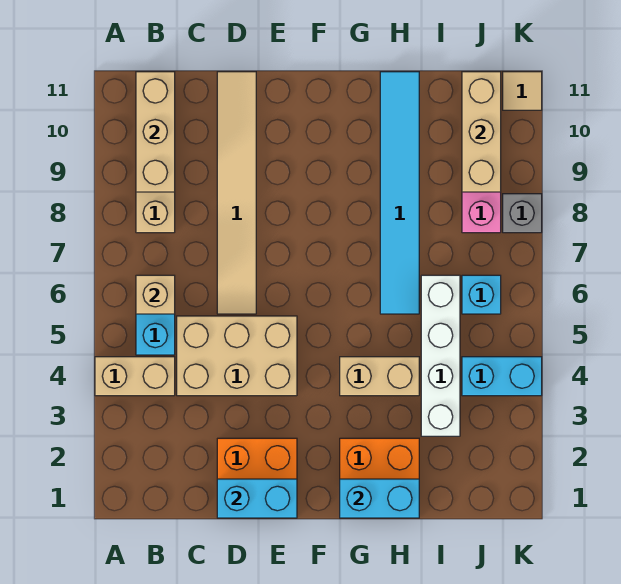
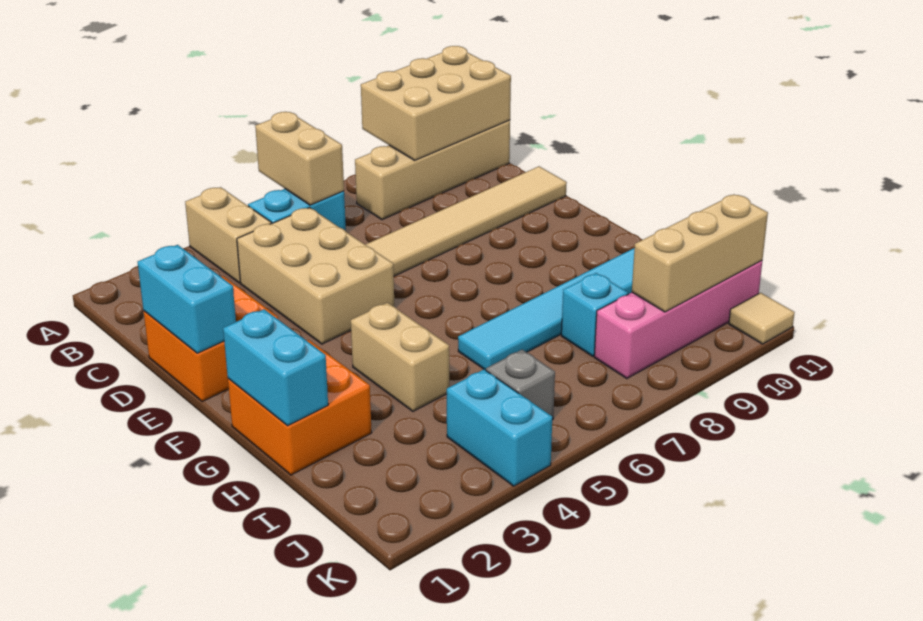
tan 1x1 brick [136,275,175,314] -> tan 1x2 brick [255,112,344,205]
tan 1x3 brick [136,72,175,192] -> tan 2x3 brick [361,46,511,160]
white 1x4 brick [421,275,460,436] -> none
cyan 1x1 brick [462,275,501,314] -> cyan 1x1 brick moved to [561,273,628,356]
grey 1x1 brick [503,194,542,233] -> grey 1x1 brick moved to [486,350,555,420]

